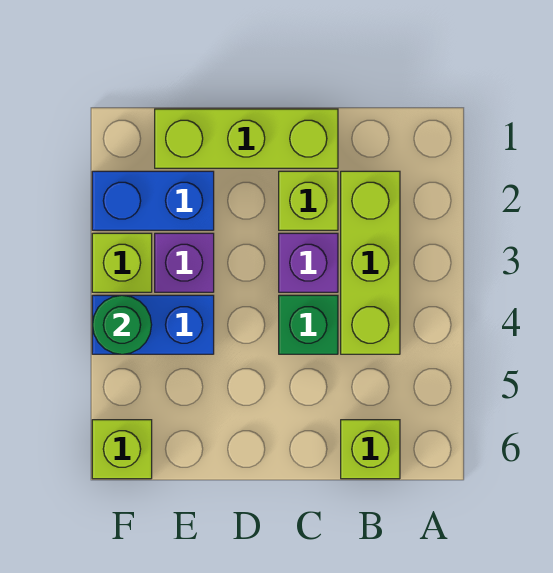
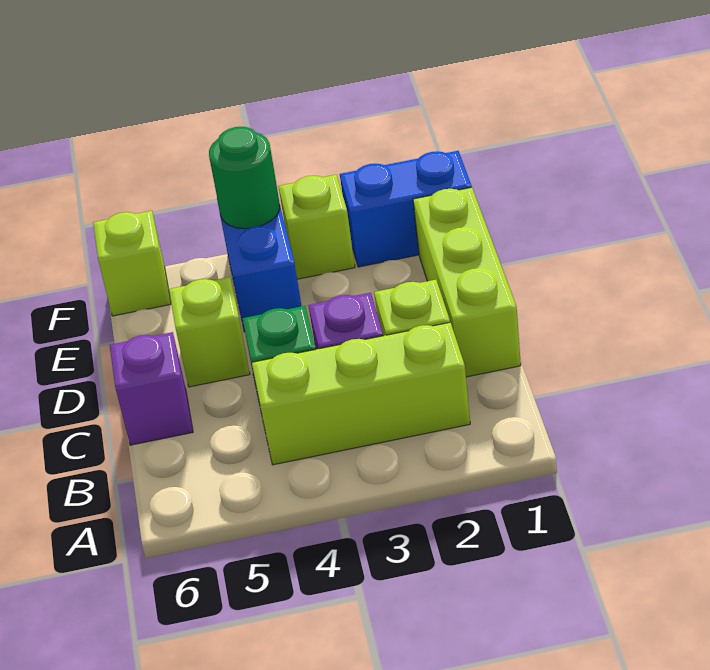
lime 1x1 brick [341,420,400,479] -> lime 1x1 brick moved to [169,277,250,387]
blue 1x2 brick [92,171,214,230] -> blue 1x2 brick turned to [340,151,472,267]
purple 1x1 brick [155,233,214,292] -> purple 1x1 brick moved to [110,332,193,445]

